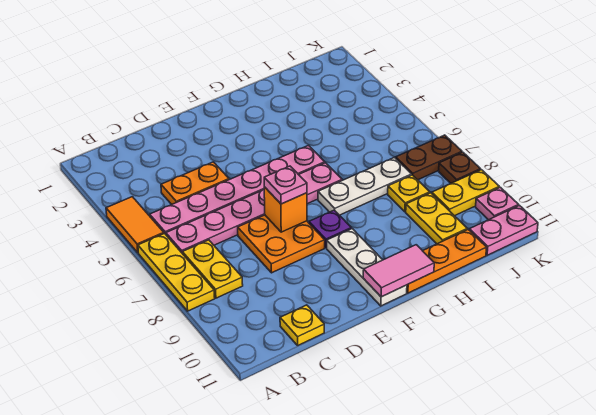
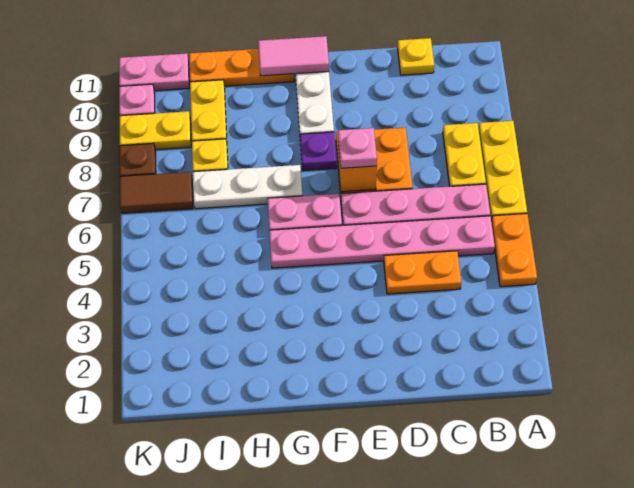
orange 1x2 tile [106,197,164,253] -> orange 1x2 plate [491,214,537,287]
brown 1x2 plate [396,135,462,180] -> brown 1x2 tile [120,172,193,213]

